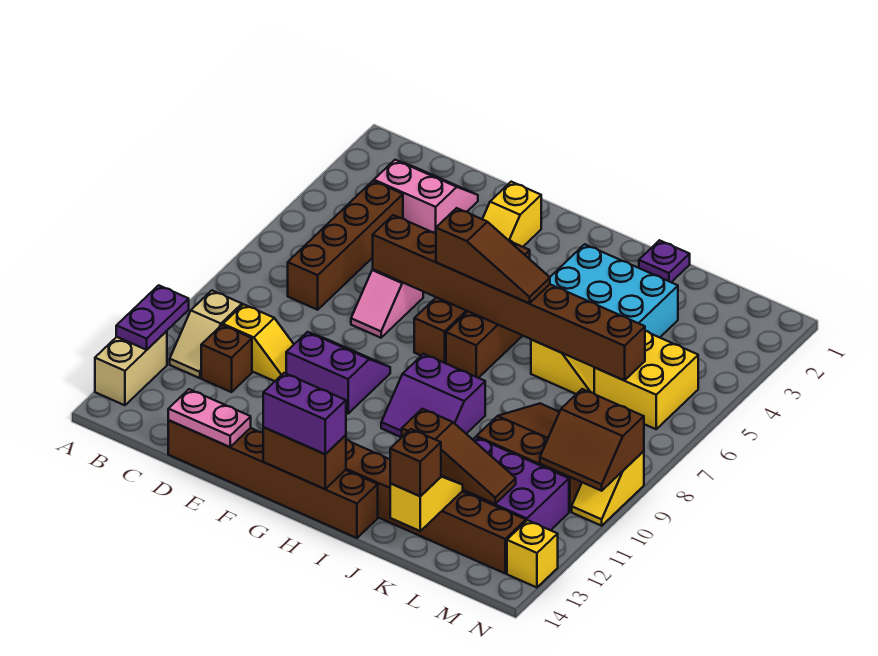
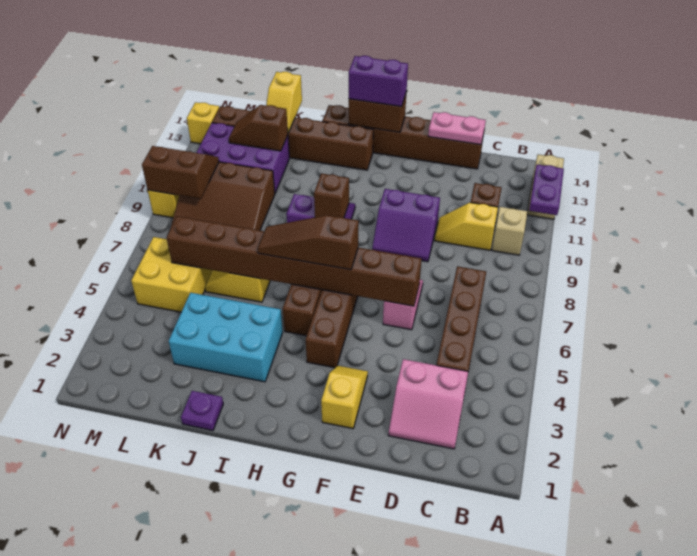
brown 1x3 slope [402,409,516,504] -> brown 1x2 slope [229,105,288,151]
brown 1x1 brick [390,429,441,496] -> brown 1x1 brick moved to [314,173,349,218]

